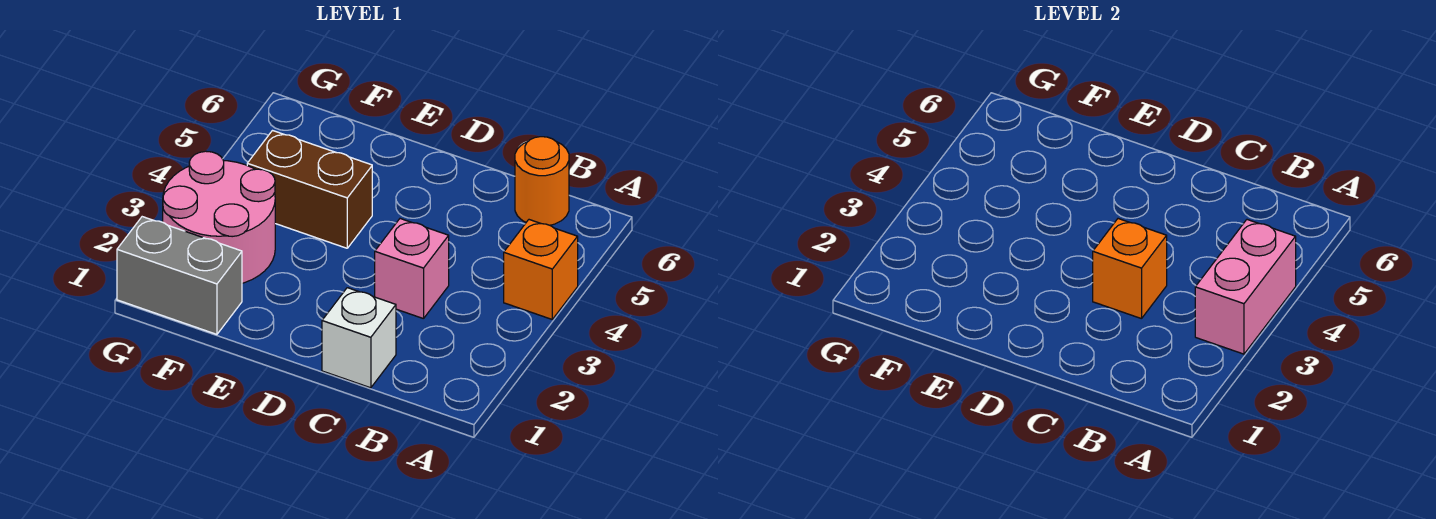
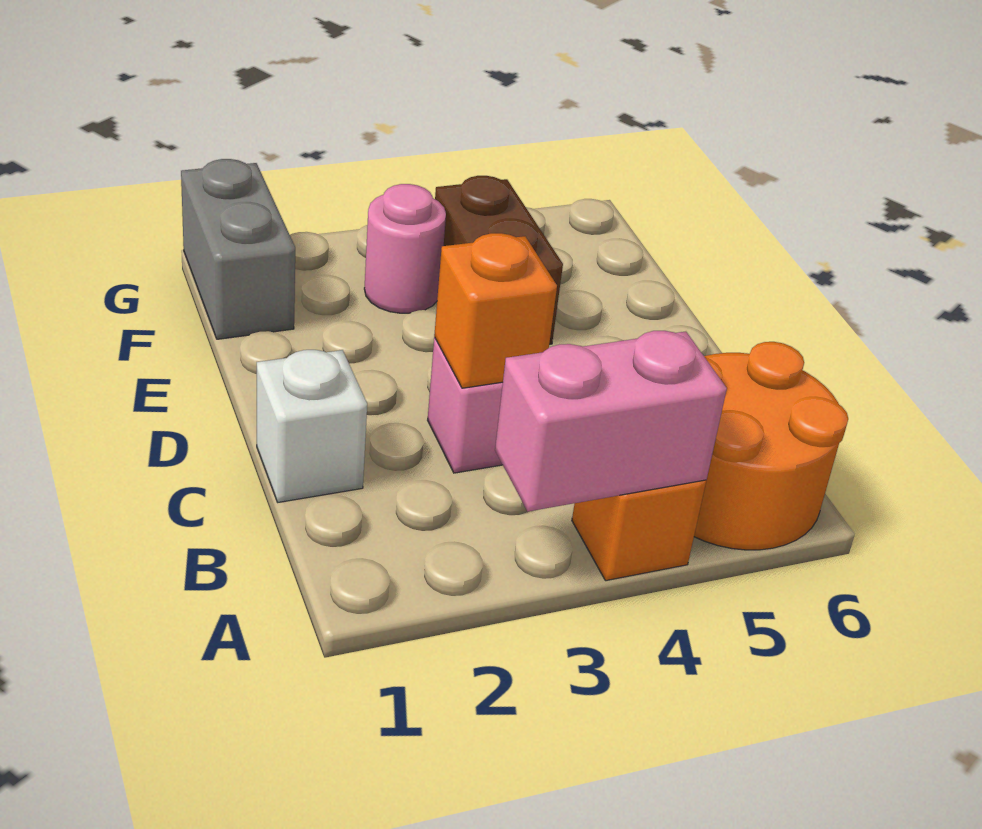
orange 1x1 round brick [515,137,569,225] -> orange 2x2 round brick [694,342,848,550]
pink 2x2 round brick [163,151,275,283] -> pink 1x1 round brick [364,184,446,313]

